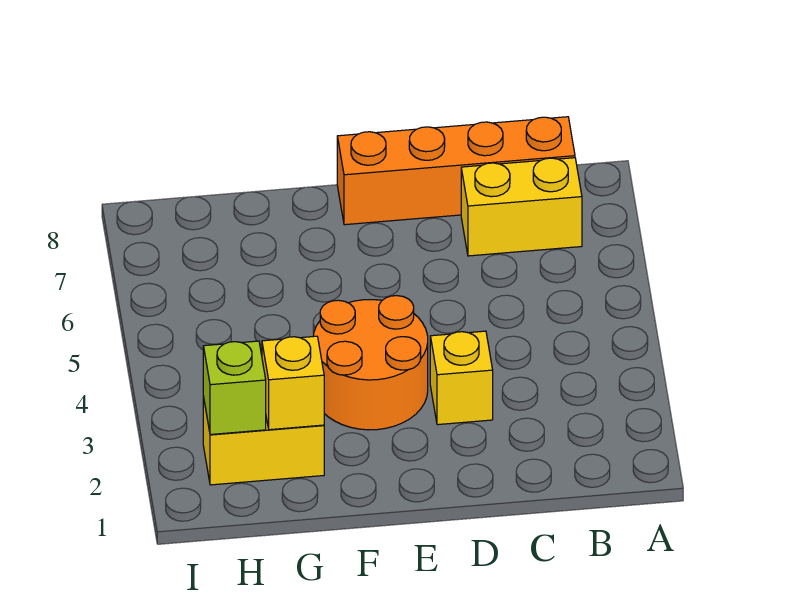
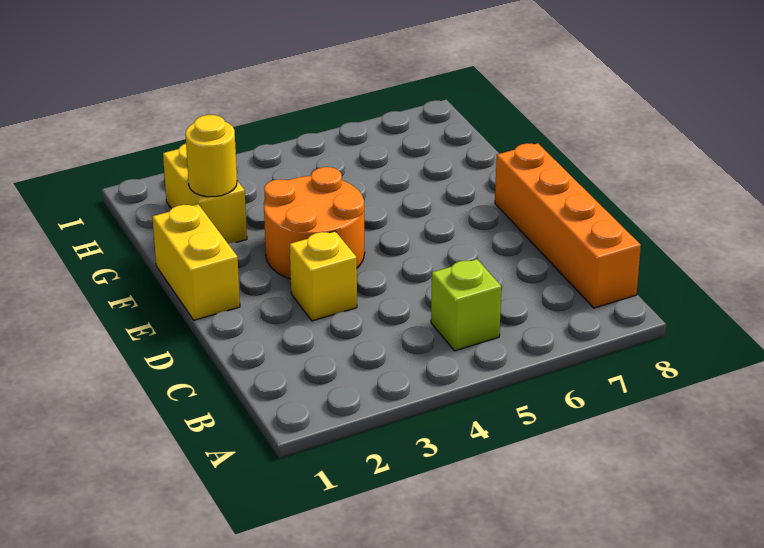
yellow 1x2 brick [461,158,582,256] -> yellow 1x2 brick moved to [153,204,240,320]
yellow 1x1 brick [262,336,324,430] -> yellow 1x1 round brick [186,115,237,197]
lime 1x1 brick [203,341,266,435] -> lime 1x1 brick moved to [431,259,502,351]

